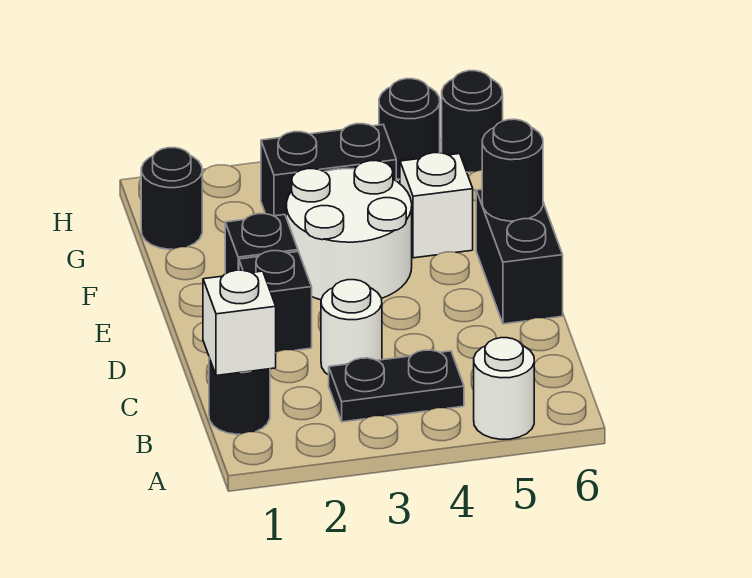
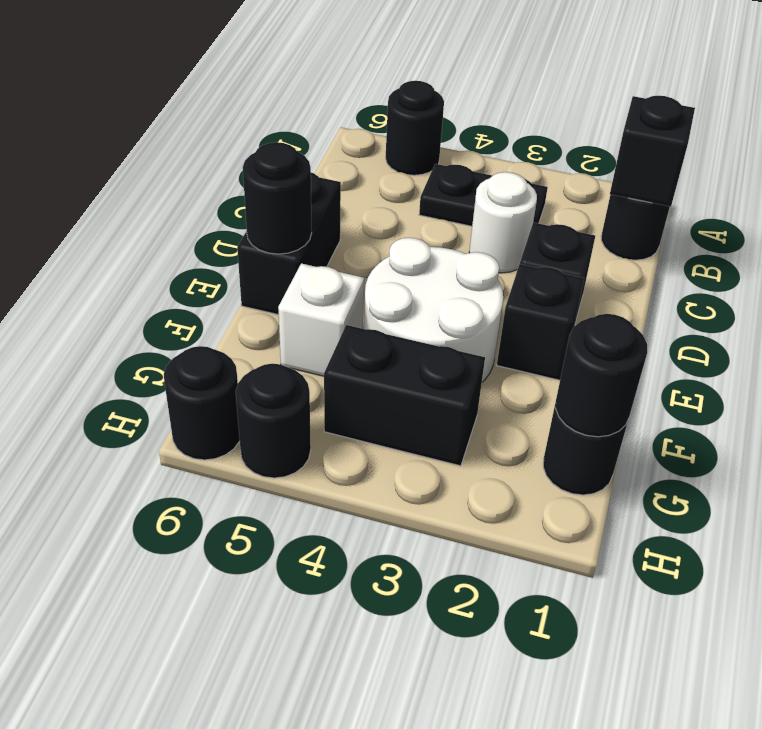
white 1x1 round brick [474,338,534,439] -> black 1x1 round brick [386,81,444,175]
white 1x1 brick [203,270,276,376] -> black 1x1 brick [610,96,695,207]
none -> black 1x1 round brick [556,314,647,437]

